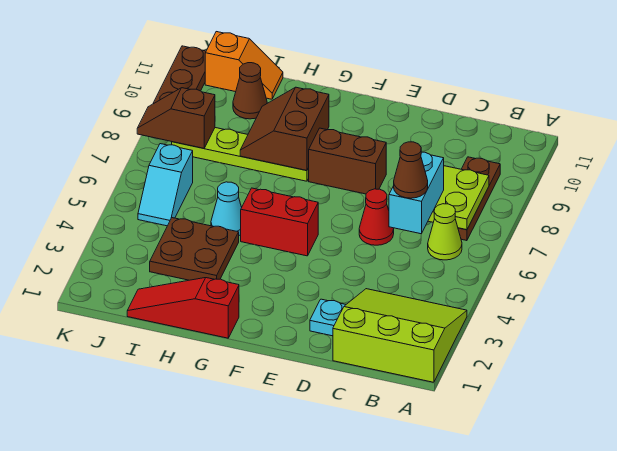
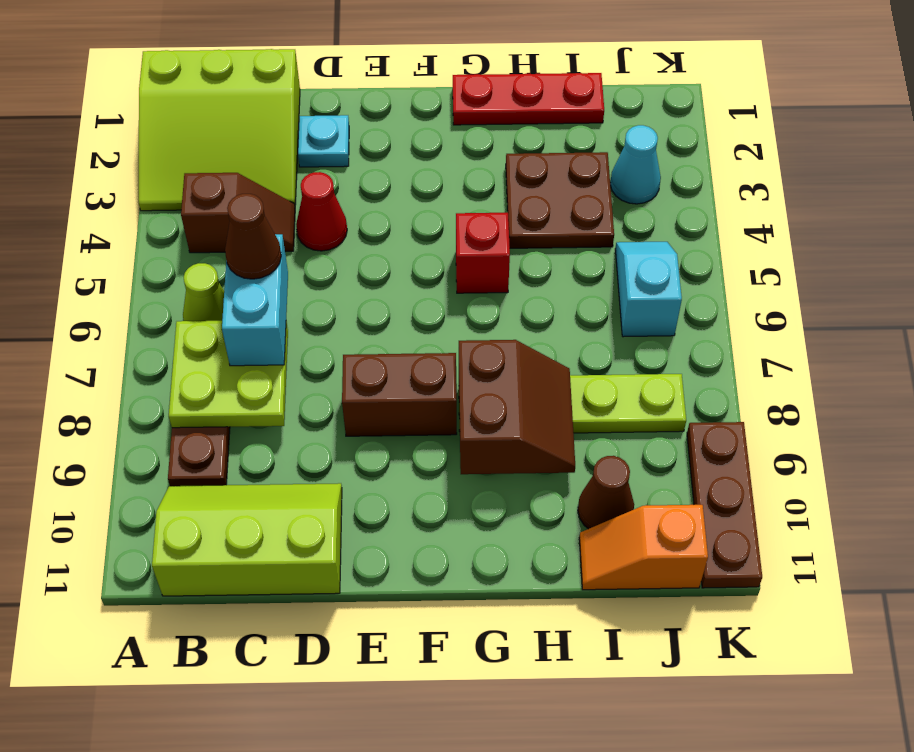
none -> lime 2x3 slope [152,483,342,596]
red 1x1 cone [359,189,394,245] -> red 1x1 cone moved to [296,172,347,251]
red 1x2 brick [241,188,318,256] -> red 1x1 brick [456,213,510,293]
red 1x3 slope [127,278,239,338] -> red 1x3 plate [453,73,604,125]
cyan 1x1 cone [211,182,242,235] -> cyan 1x1 cone moved to [610,125,661,204]
brown 1x2 slope [137,88,215,148] -> brown 1x2 slope moved to [181,173,295,253]

